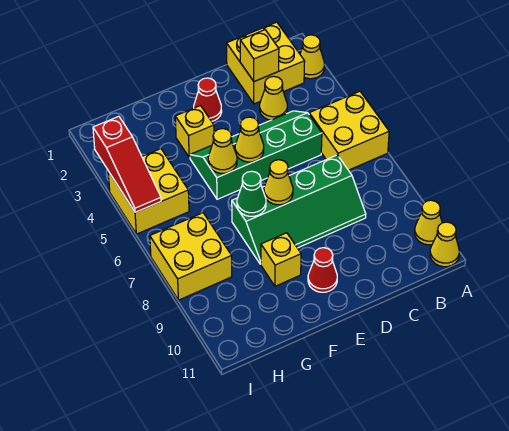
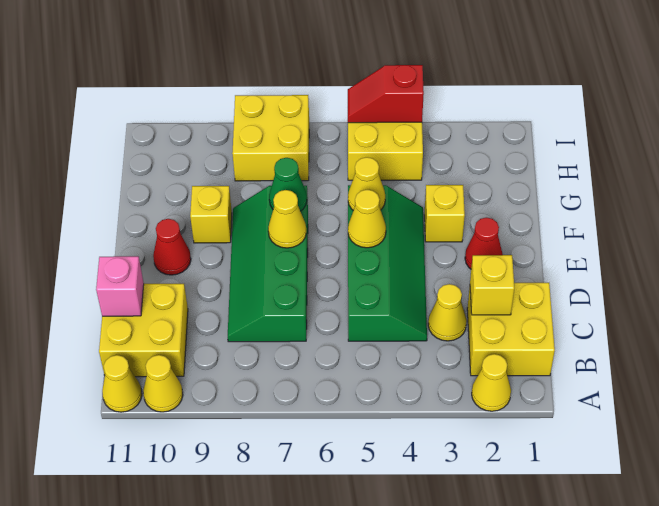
yellow 2x2 brick [309,91,389,170] -> yellow 2x2 brick moved to [99,284,188,377]
none -> pink 1x1 brick [96,256,144,316]
red 1x3 slope [93,116,161,212] -> red 1x2 slope [348,65,424,123]

